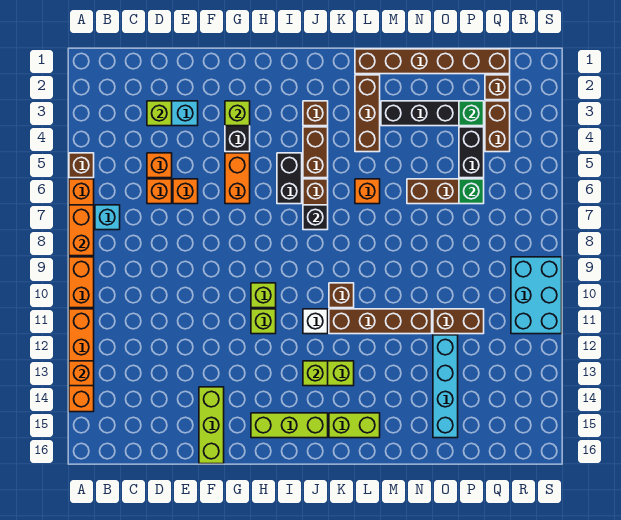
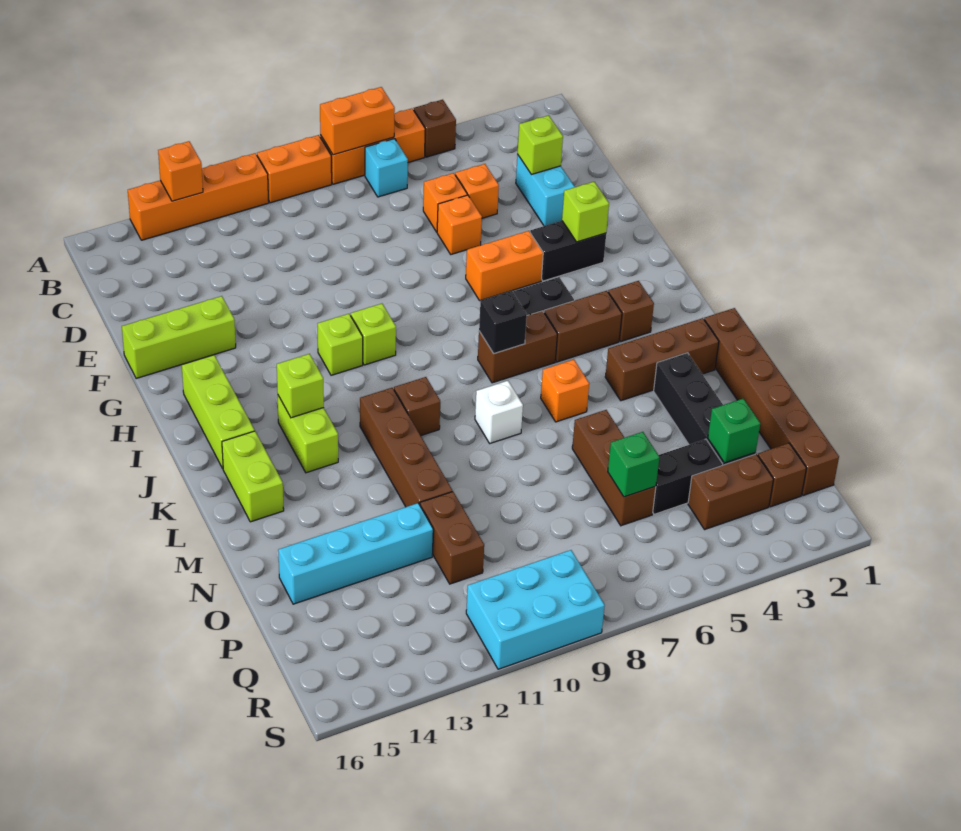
white 1x1 brick [303,309,328,334] -> white 1x1 brick moved to [475,381,523,443]

